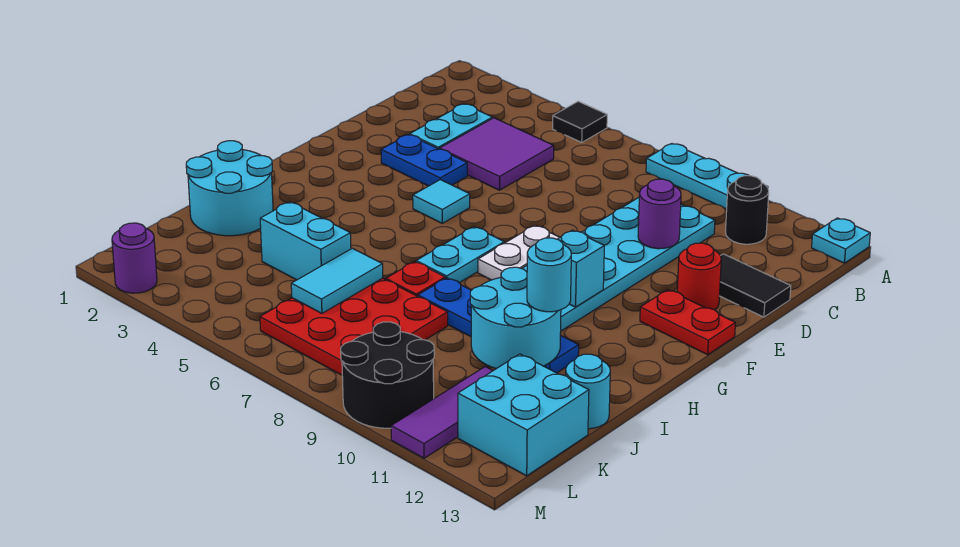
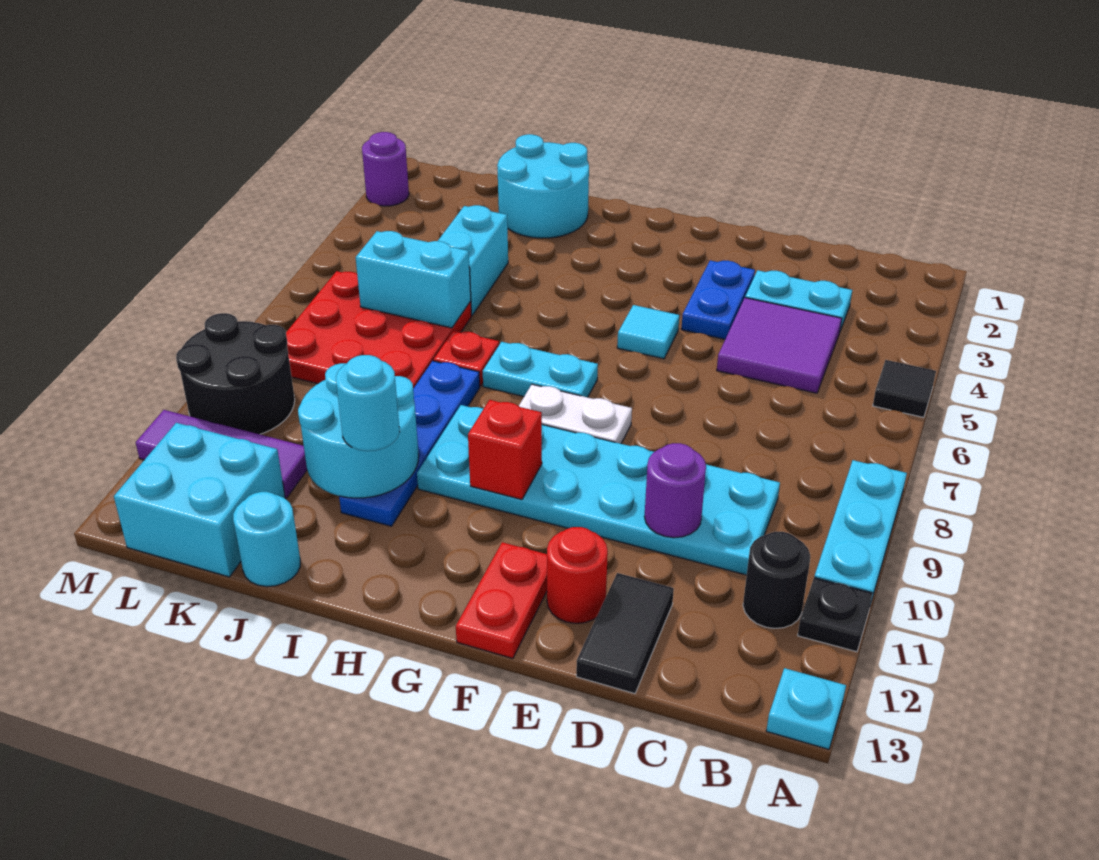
none -> black 1x1 plate [798,578,873,652]
cyan 1x1 brick [558,230,604,307] -> red 1x1 brick [468,400,542,499]
cyan 1x2 tile [291,248,383,313] -> cyan 1x2 brick [356,231,471,328]

